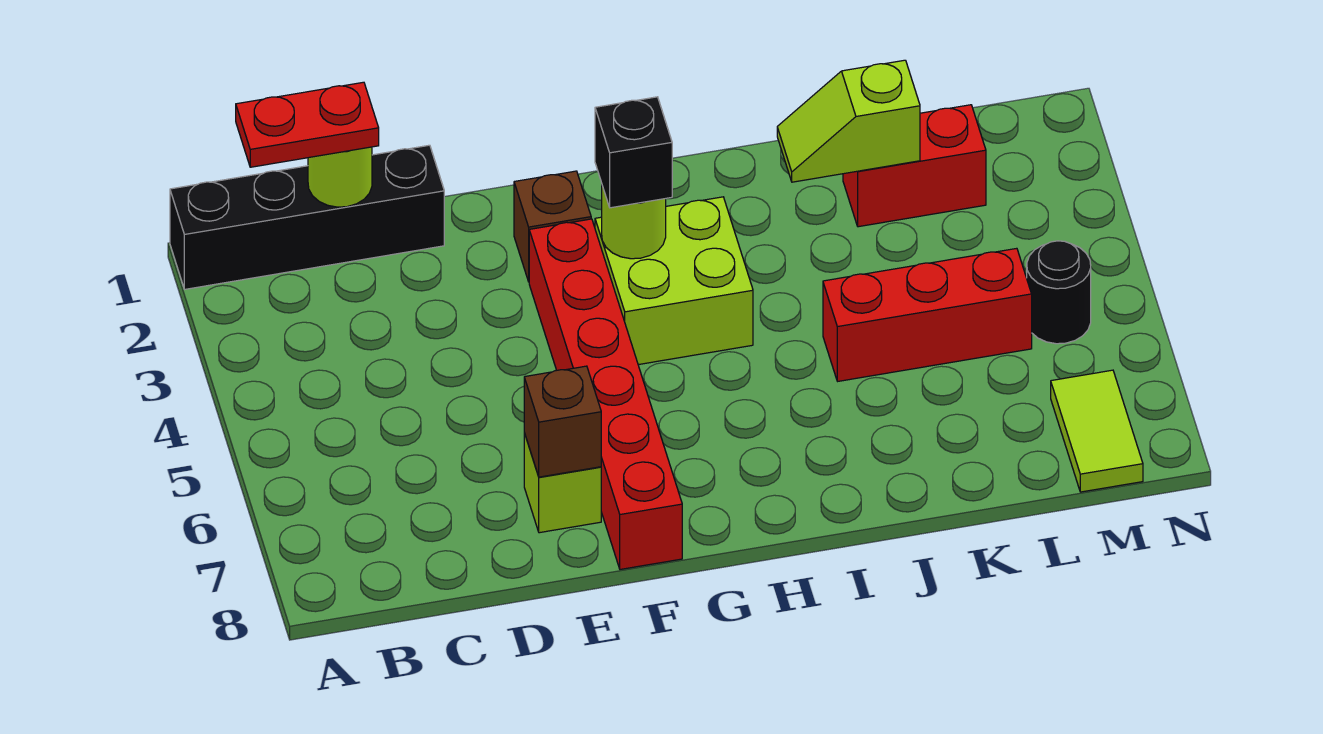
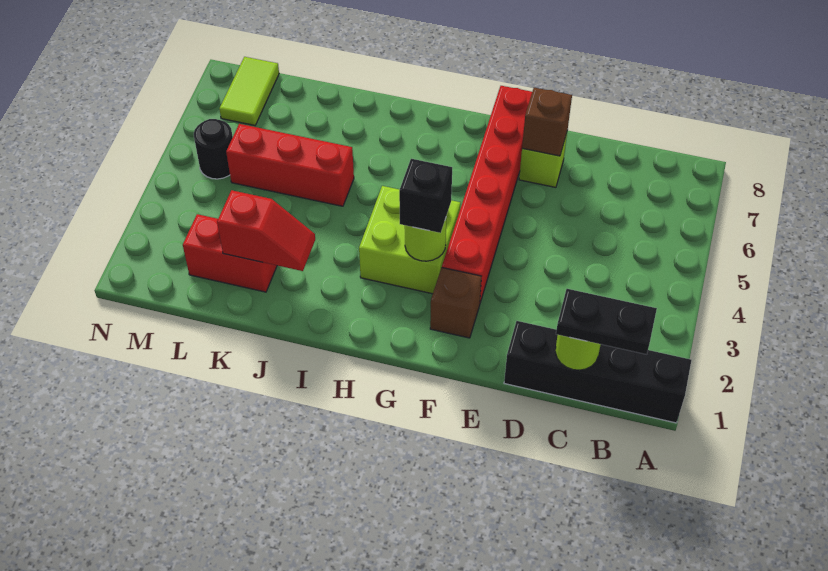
red 1x2 plate [236,82,379,167] -> black 1x2 plate [556,289,657,354]
lime 1x2 slope [777,60,920,182] -> red 1x2 slope [217,190,315,271]

